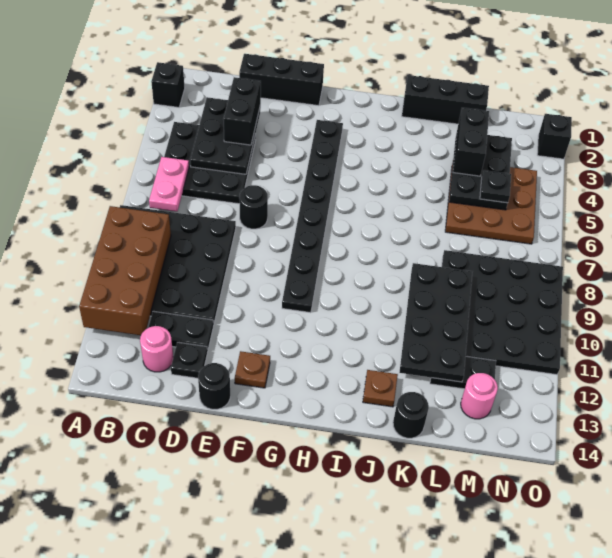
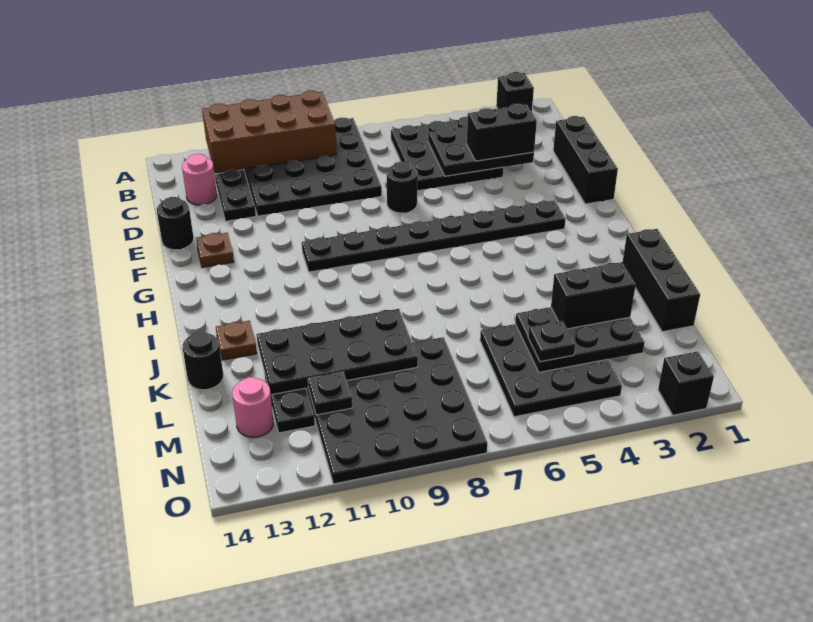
pink 1x2 plate [149,157,189,211] -> none
black 1x1 plate [171,342,207,378] -> black 1x1 plate moved to [308,372,352,415]
brown 3x3 plate [445,163,537,244] -> black 3x3 plate [480,324,622,417]

